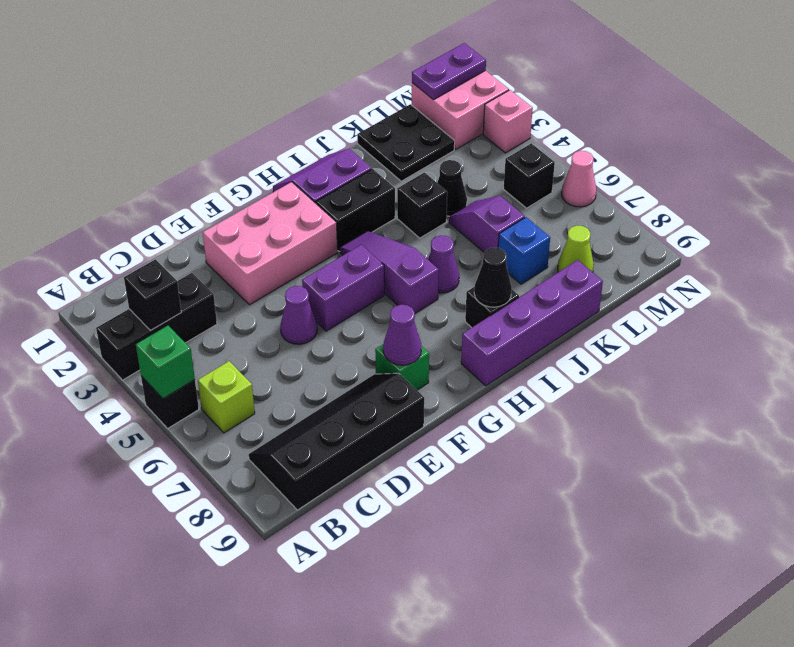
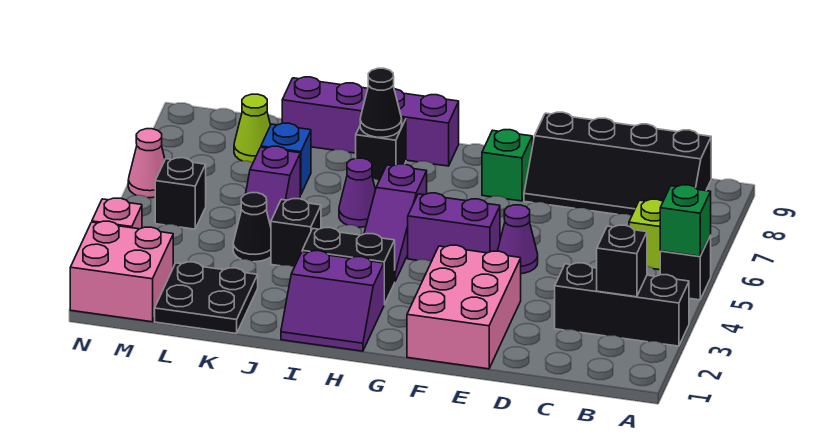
pink 2x3 brick [203,182,338,305] -> pink 2x3 brick turned to [407,245,521,369]
purple 1x1 cone [383,305,421,365] -> none
purple 1x2 plate [412,43,486,100] -> none

